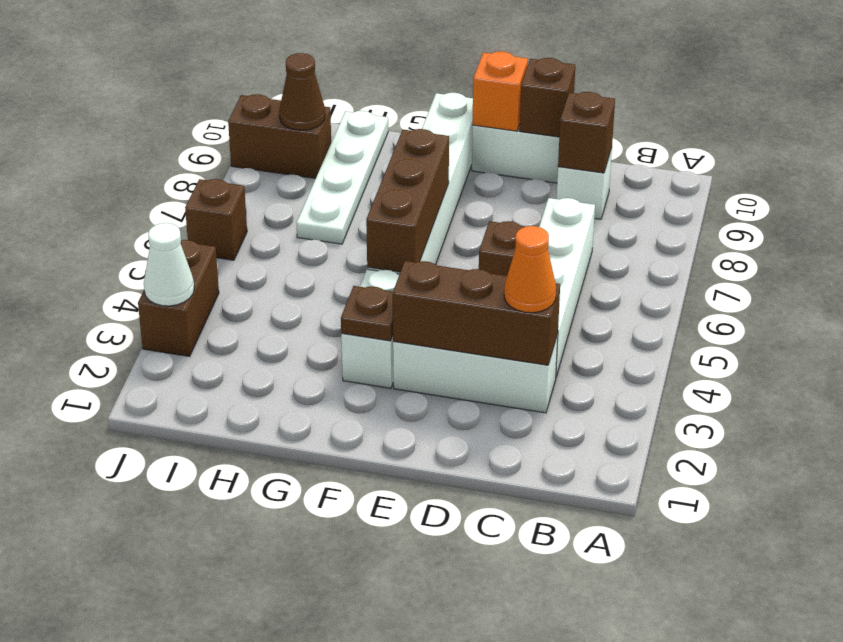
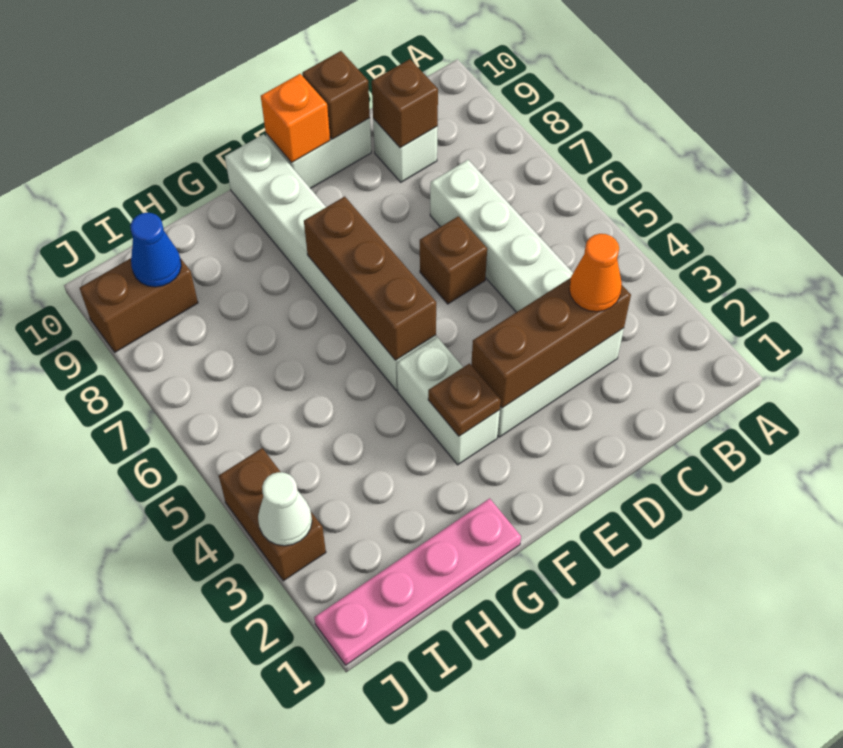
none -> pink 1x4 plate [314,498,521,665]
white 1x4 plate [297,111,388,244] -> none
brown 1x1 cone [279,53,325,130] -> blue 1x1 cone [130,213,181,287]
brown 1x1 brick [185,179,247,260] -> none

